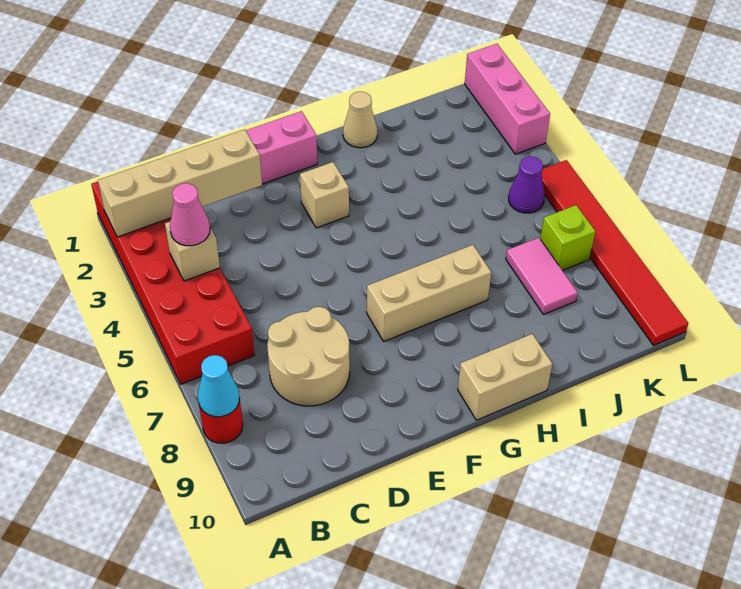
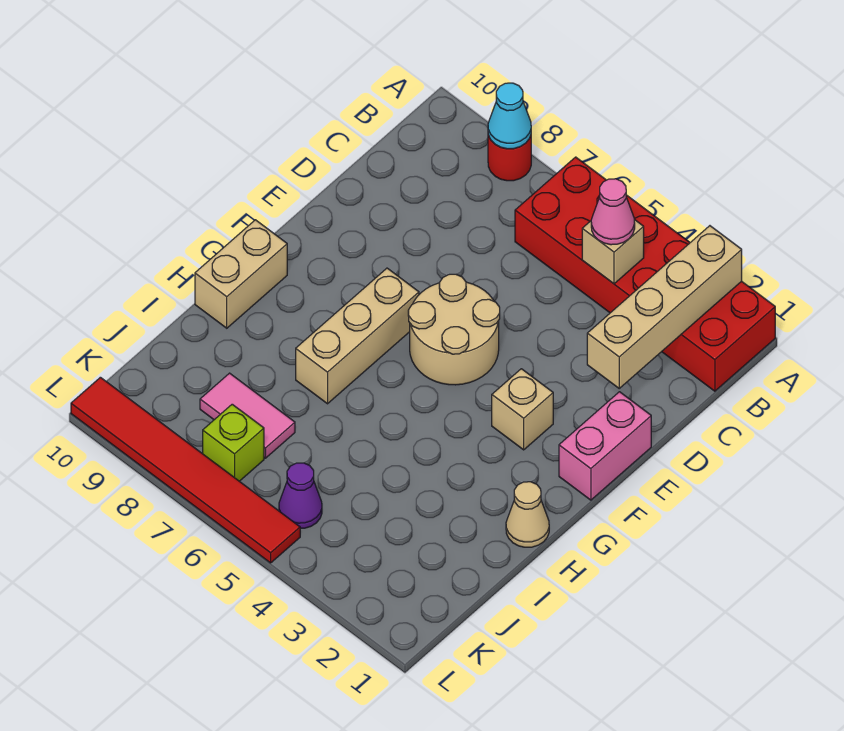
tan 2x2 round brick [267,307,350,406] -> tan 2x2 round brick moved to [408,274,500,385]
pink 1x3 brick [465,44,550,154] -> none

